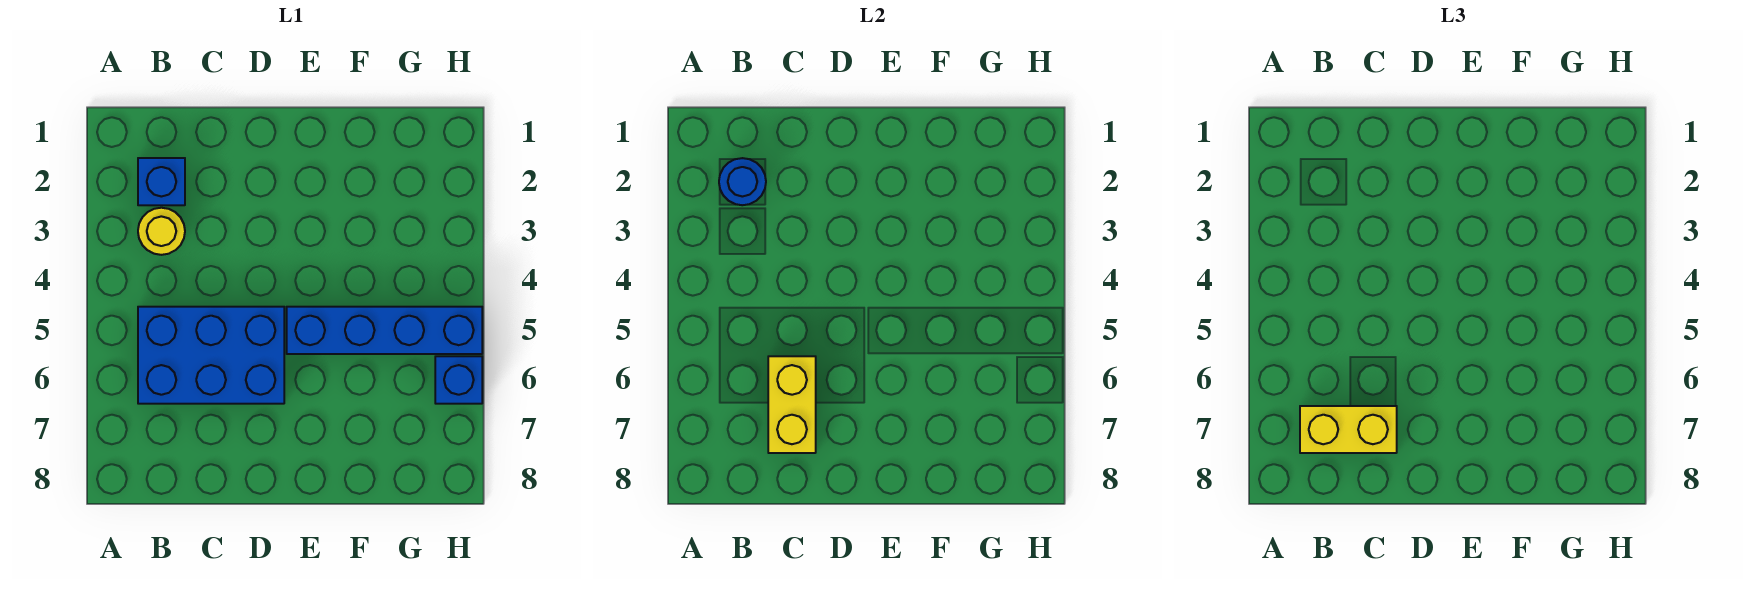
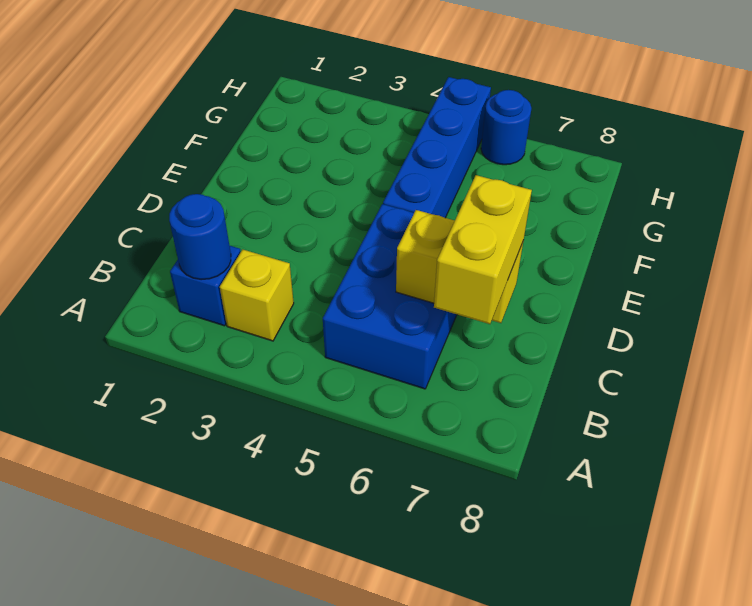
yellow 1x1 round brick [138,208,185,255] -> yellow 1x1 brick [220,249,294,341]
blue 1x1 brick [435,356,482,404] -> blue 1x1 round brick [481,90,531,165]

